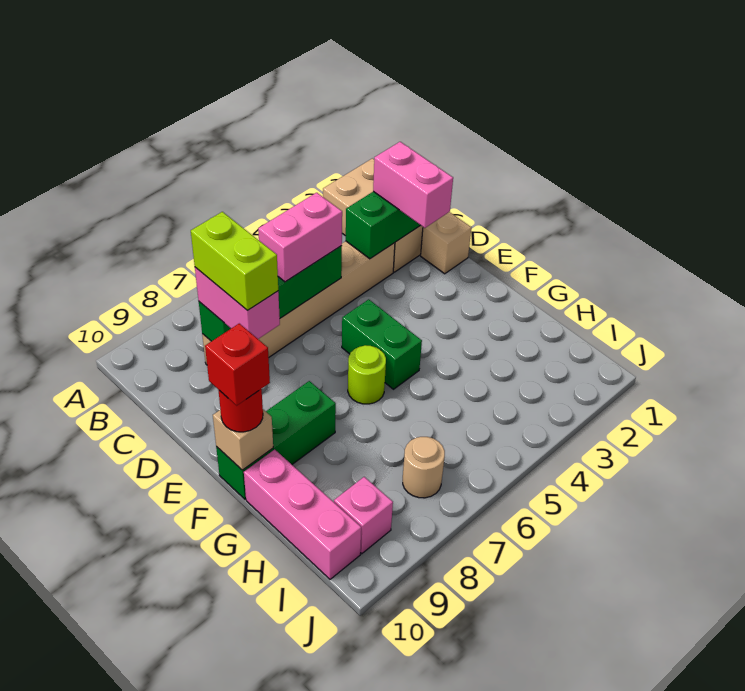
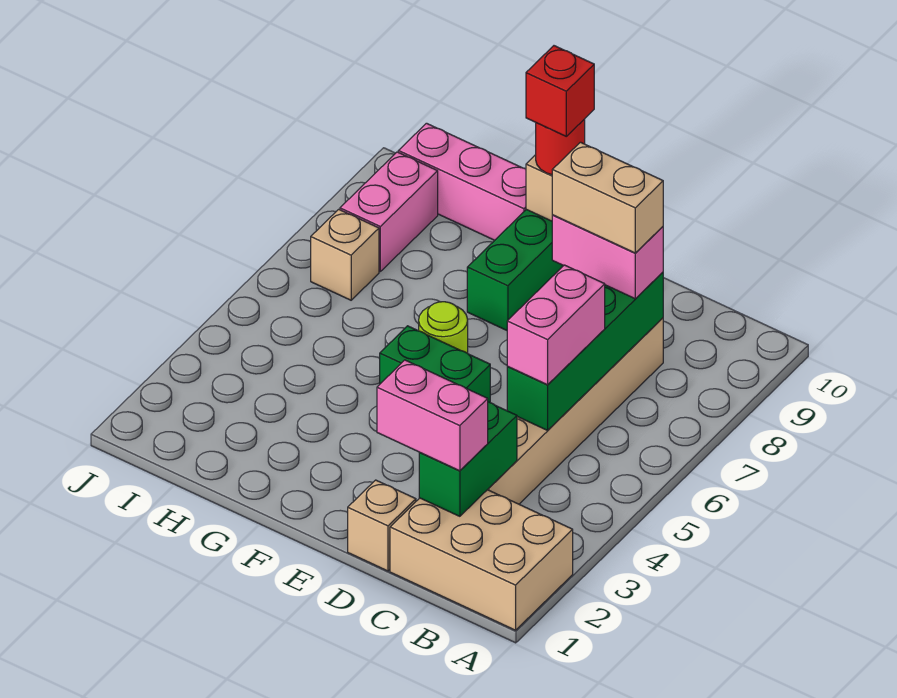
lime 1x2 brick [191,212,278,310] -> tan 1x2 brick [552,142,663,253]
tan 1x1 round brick [403,437,445,498] -> tan 1x1 brick [311,209,379,300]
pink 1x1 brick [334,477,393,554] -> pink 1x2 brick [340,152,438,271]

